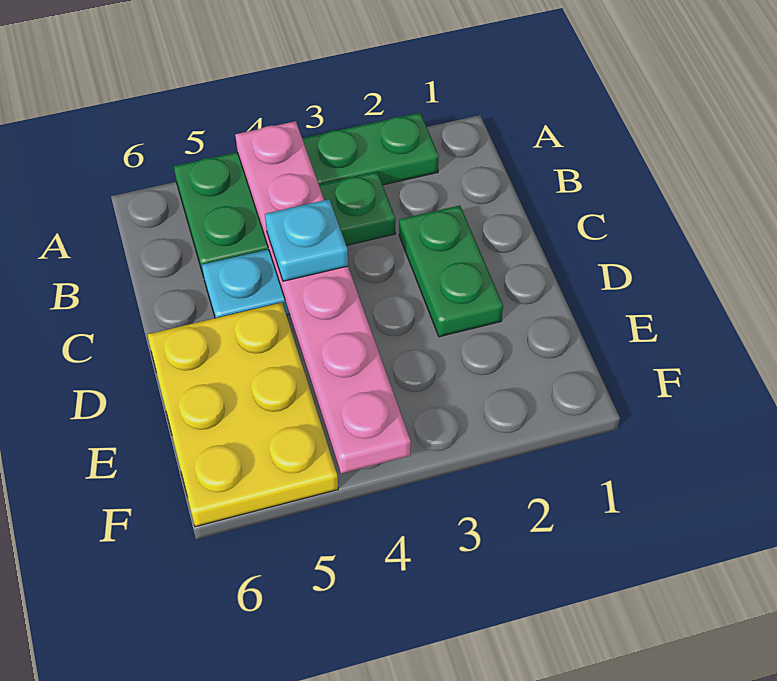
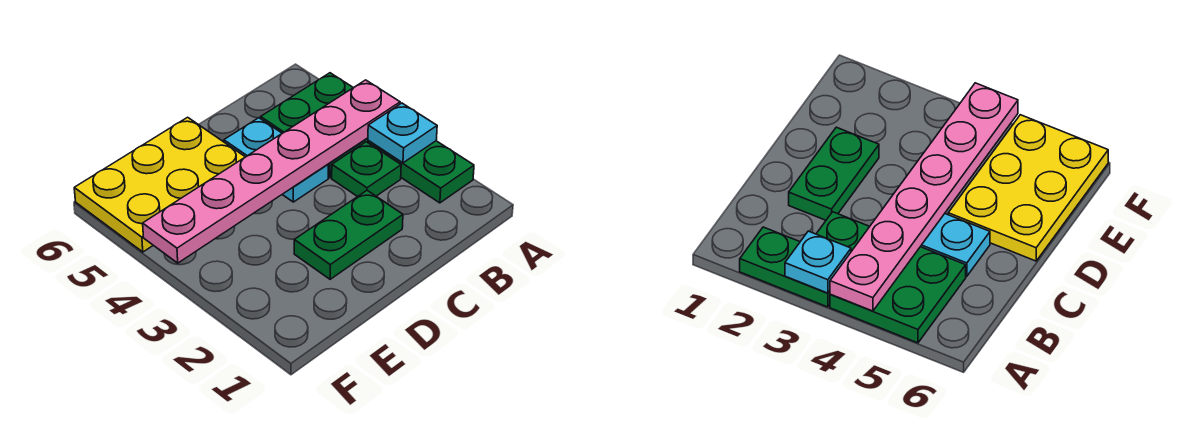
cyan 1x1 plate [265,199,348,281] -> cyan 1x1 plate moved to [368,103,437,163]

